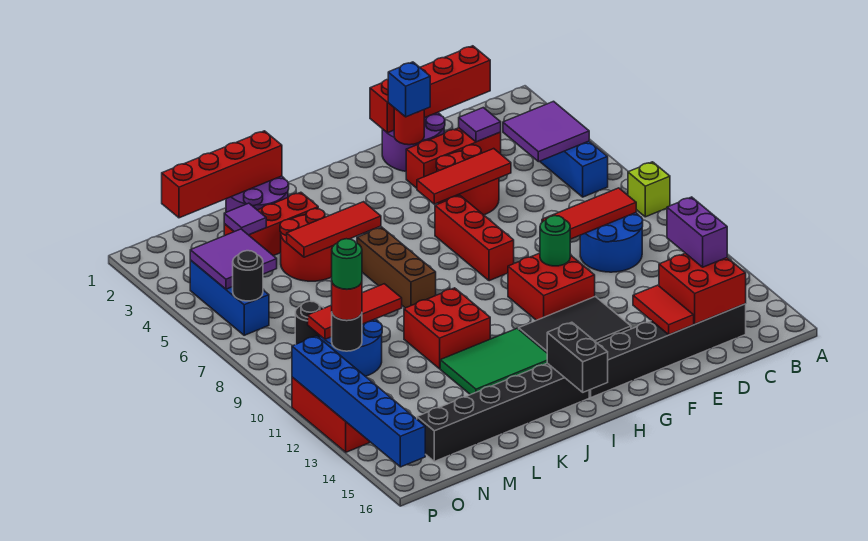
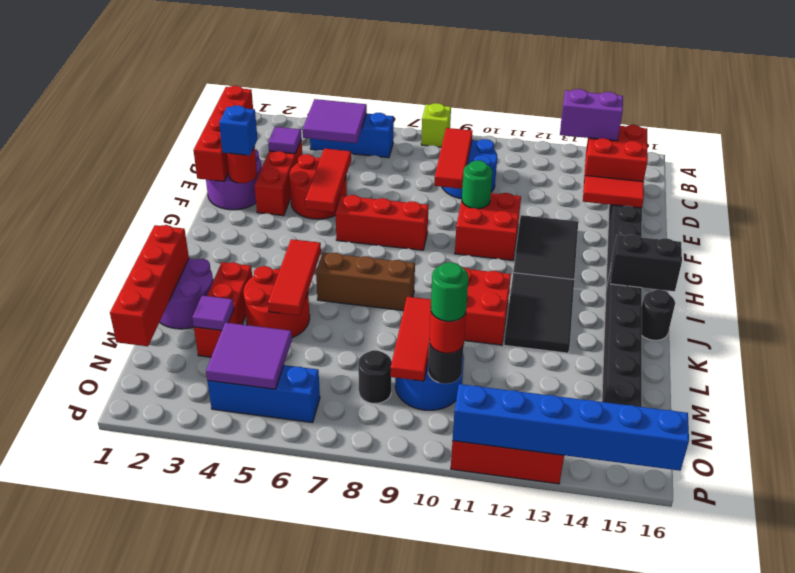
green 2x3 tile [440,328,547,395] -> black 2x3 tile [504,273,574,353]
black 1x1 round brick [233,251,263,301] -> black 1x1 round brick moved to [642,290,675,340]

